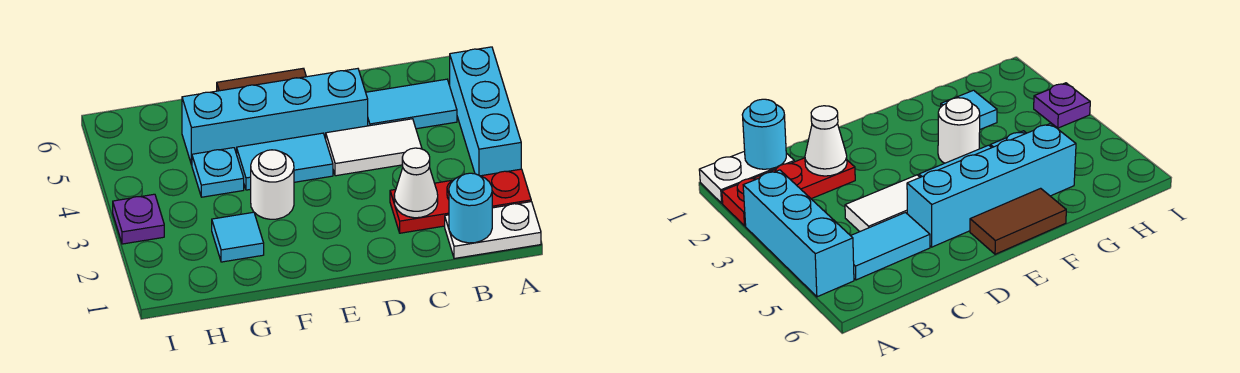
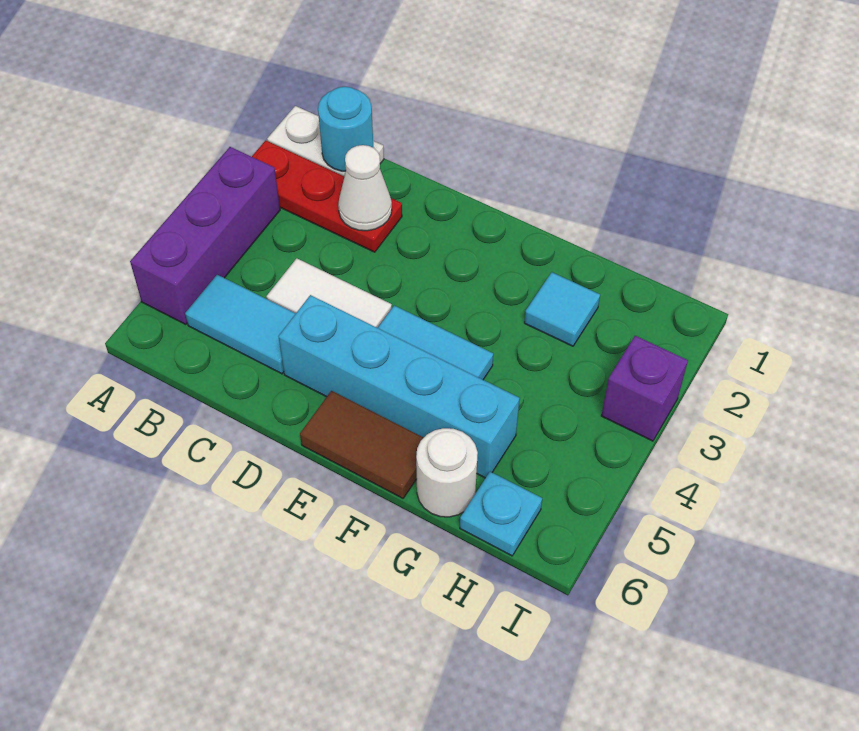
cyan 1x3 brick [450,47,521,176] -> purple 1x3 brick [130,147,280,325]
white 1x1 round brick [251,150,294,219] -> white 1x1 round brick moved to [416,428,478,517]
cyan 1x1 plate [192,148,244,197] -> cyan 1x1 plate moved to [460,472,542,556]
purple 1x1 plate [113,194,164,244] -> purple 1x1 brick [601,336,688,441]

